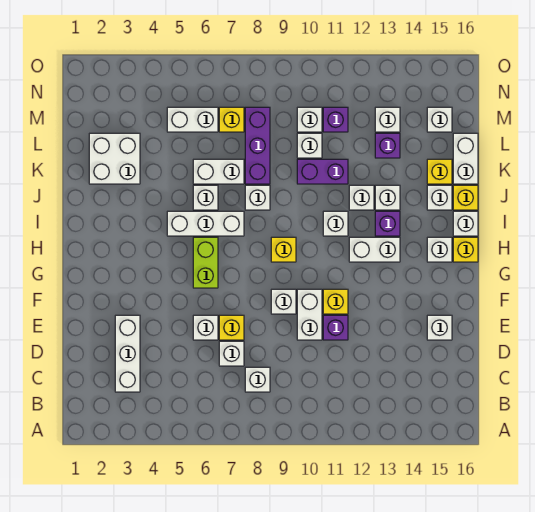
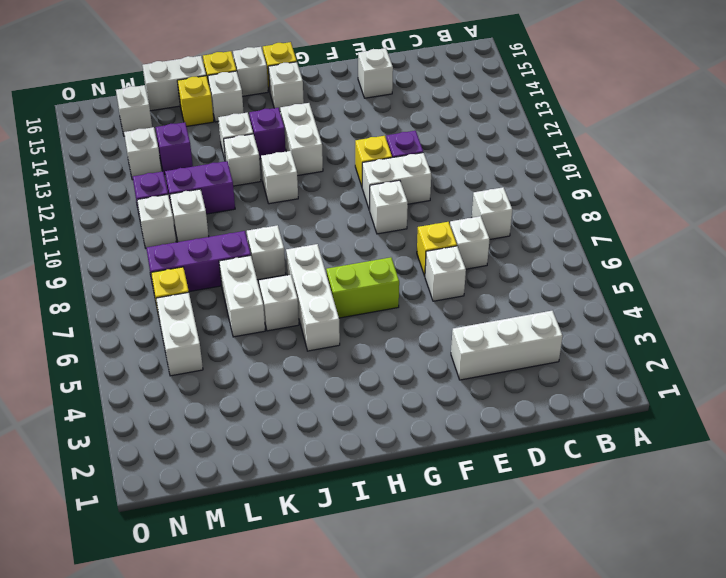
yellow 1x1 brick [271,237,296,262] -> none
white 2x2 brick [89,133,140,184] -> none
purple 1x2 brick [297,159,348,184] -> purple 1x2 brick turned to [165,161,235,214]

